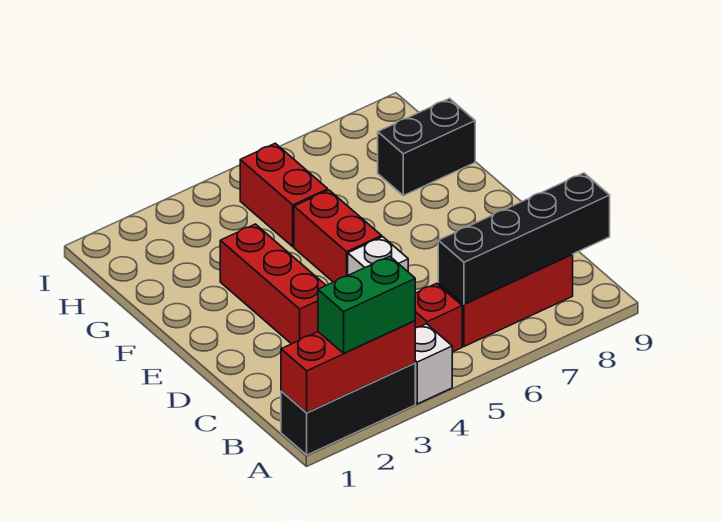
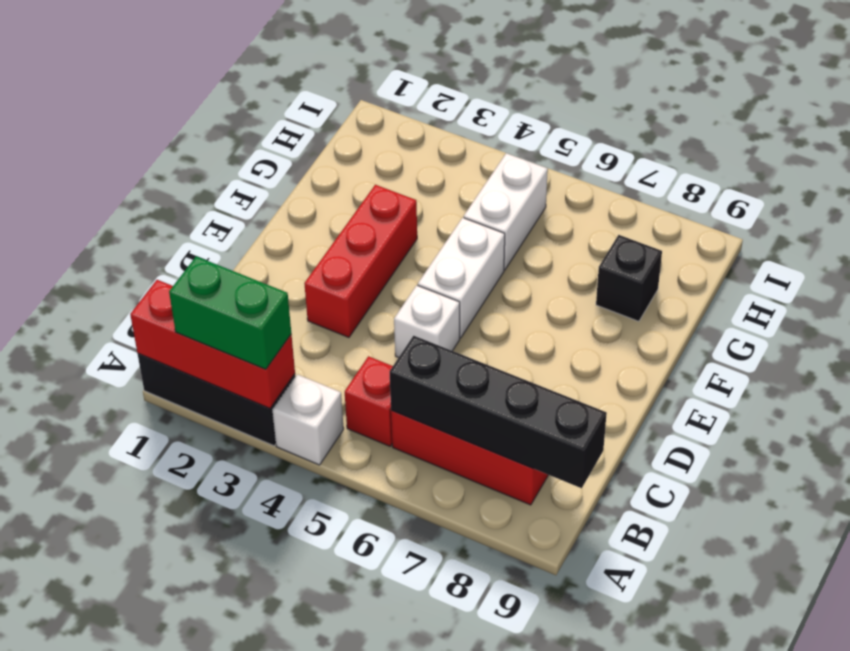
red 1x2 brick [294,190,382,282] -> white 1x2 brick [418,217,505,338]
red 1x2 brick [240,143,328,247] -> white 1x2 brick [464,153,548,270]
black 1x2 brick [378,99,475,196] -> black 1x1 brick [596,235,662,321]

